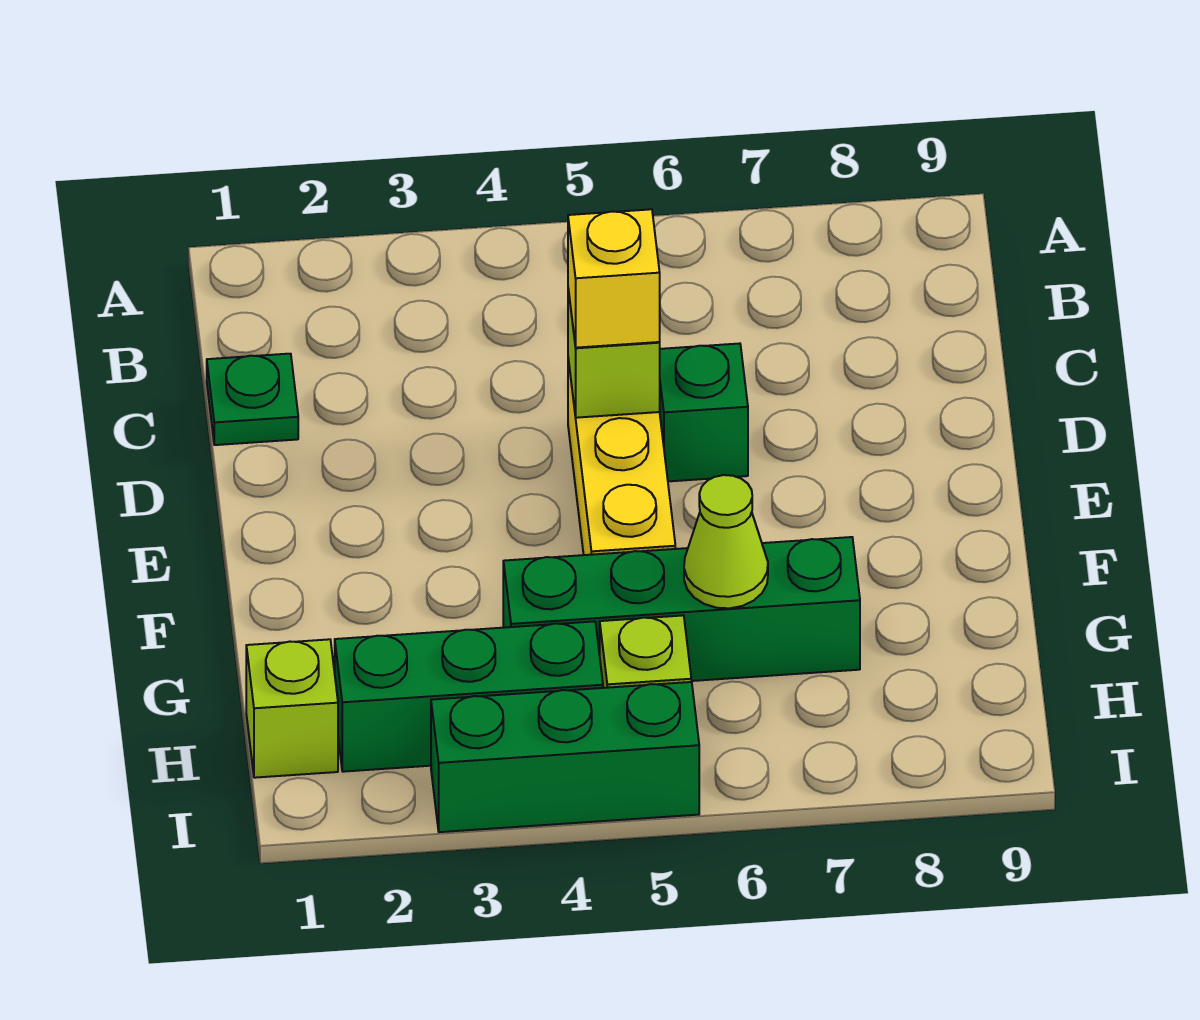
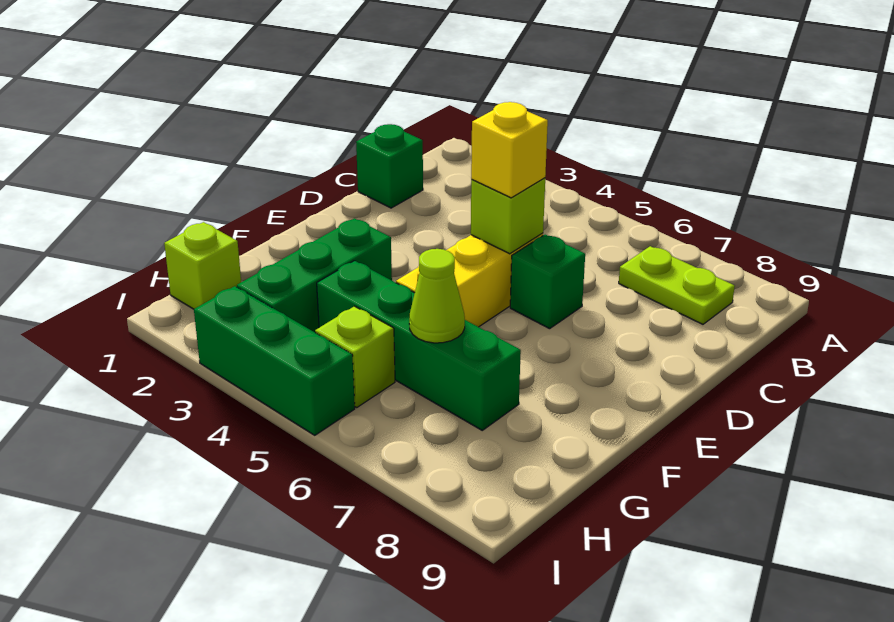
none -> lime 1x2 plate [619,246,735,324]
green 1x1 plate [207,354,298,445] -> green 1x1 brick [356,124,423,208]
green 1x3 brick [335,621,603,772] -> green 1x3 brick turned to [237,218,392,332]

